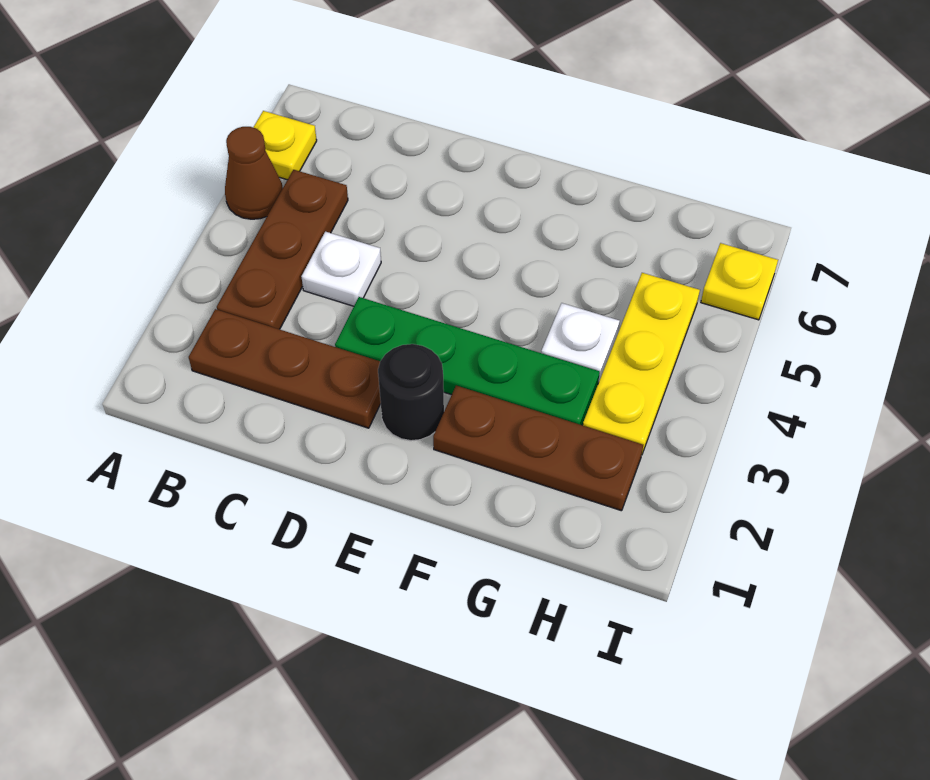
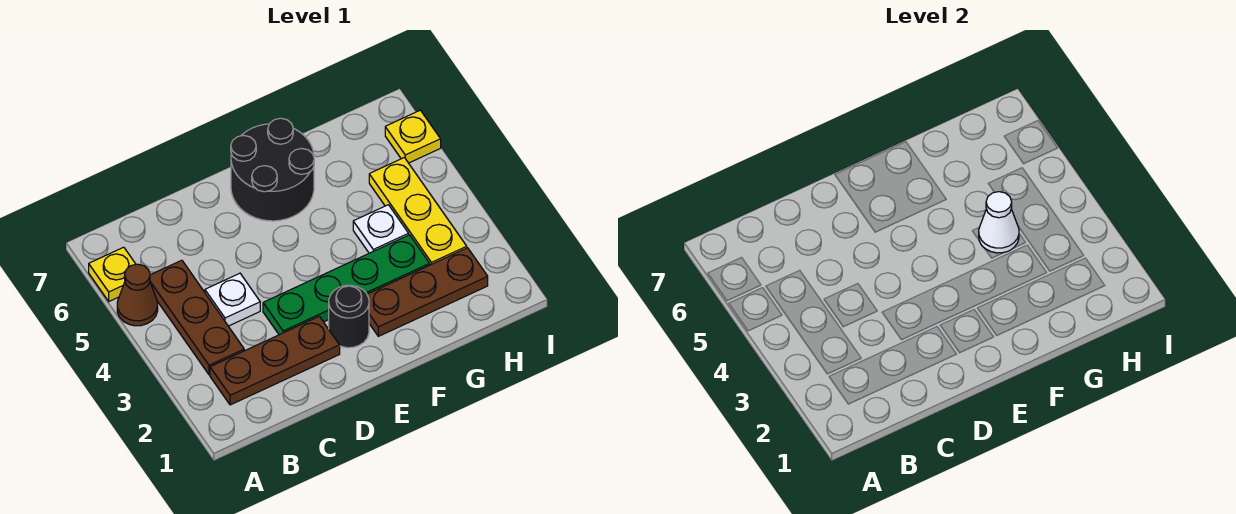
none -> black 2x2 round brick [231,118,314,221]
none -> white 1x1 cone [979,192,1019,253]

